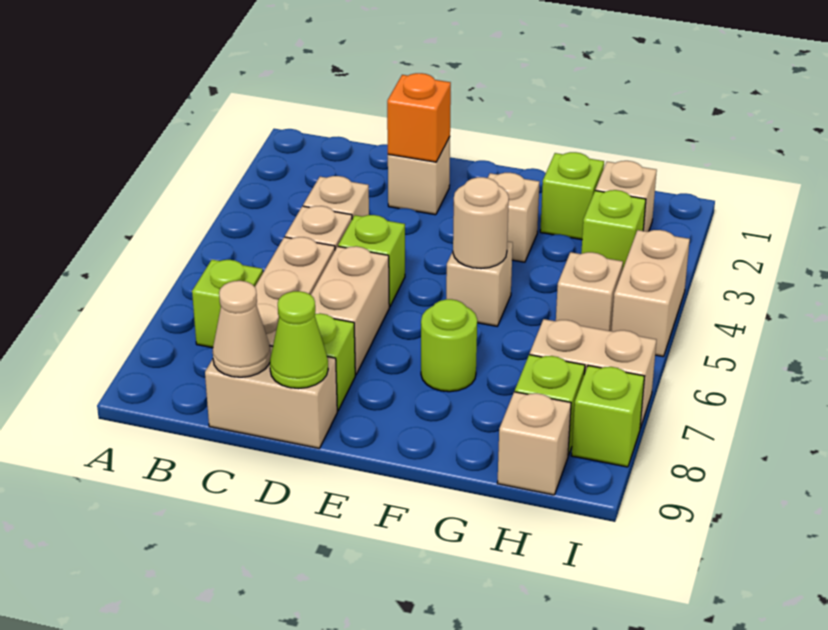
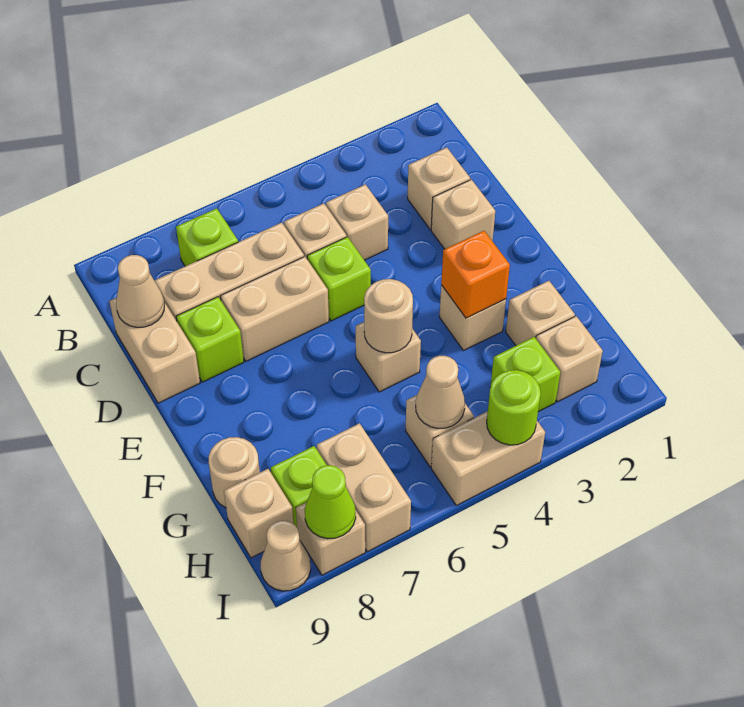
none -> tan 1x1 brick [408,147,470,229]
orange 1x1 brick [387,73,451,162] -> orange 1x1 brick moved to [441,231,510,318]
lime 1x1 cone [270,291,328,389] -> lime 1x1 cone moved to [305,465,356,539]
lime 1x1 round brick [421,299,477,392] -> lime 1x1 round brick moved to [487,370,541,445]
lime 1x1 brick [540,152,604,240] -> tan 1x1 brick [506,281,575,345]
none -> tan 1x1 round brick [209,437,260,508]
none -> tan 1x1 cone [416,356,465,428]
lime 1x1 brick [571,366,644,467] -> tan 1x1 brick [296,502,365,575]
none -> tan 1x1 cone [261,521,311,591]

